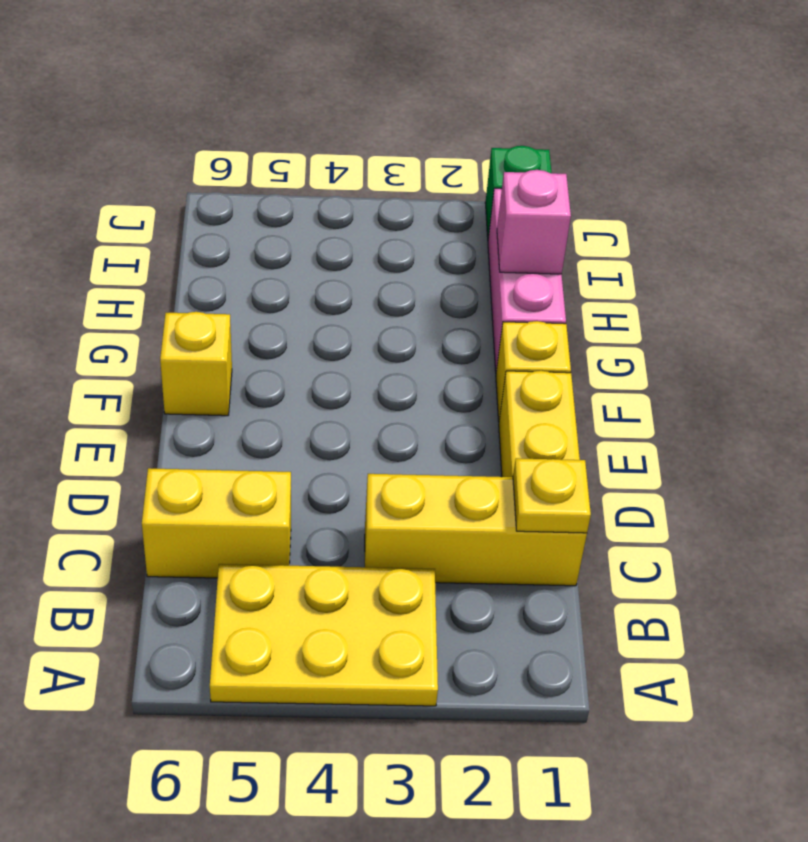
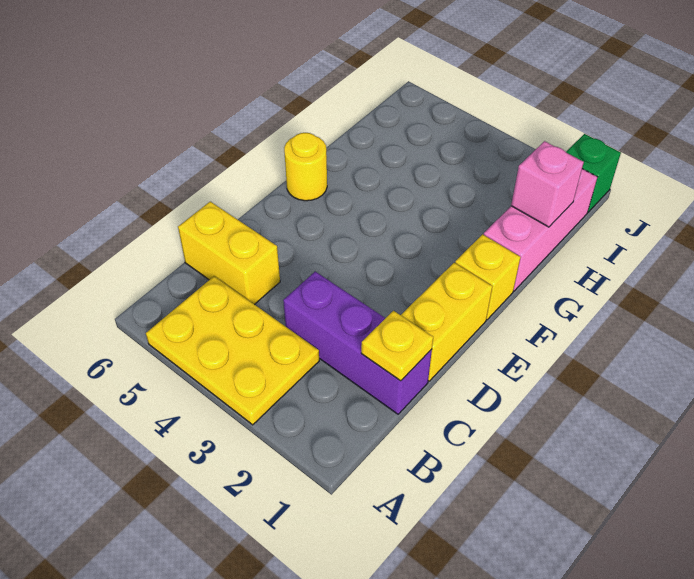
yellow 1x3 brick [365,474,587,586] -> purple 1x3 brick [283,272,432,414]
yellow 1x1 brick [160,312,232,416] -> yellow 1x1 round brick [284,133,327,201]

